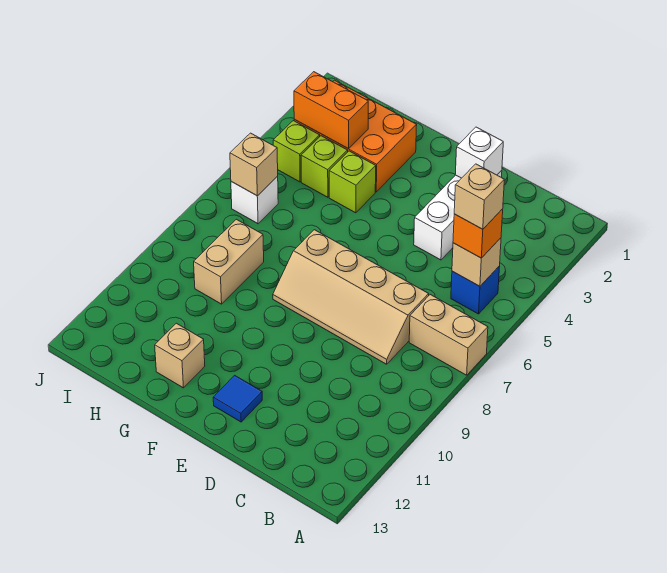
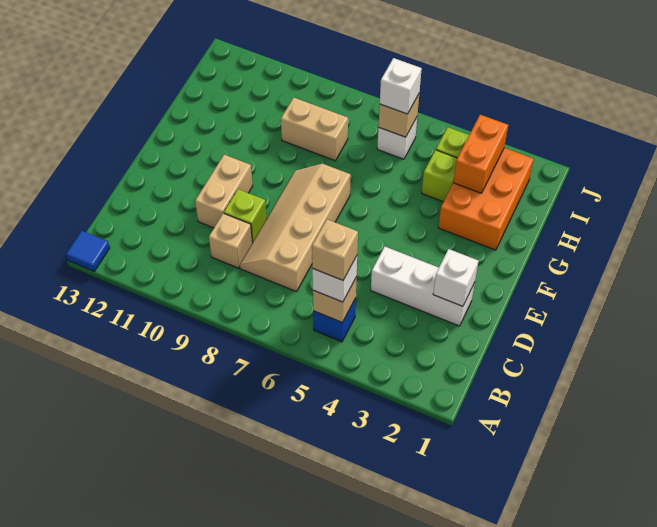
tan 1x2 brick [409,295,488,375] -> tan 1x2 brick moved to [195,155,253,228]
orange 1x1 brick [453,209,503,258] -> white 1x1 brick [312,256,357,302]
blue 1x1 tile [213,375,262,422] -> blue 1x1 tile moved to [66,231,110,271]
lime 1x1 brick [329,151,376,213] -> lime 1x1 brick moved to [224,189,267,243]
tan 1x1 brick [155,323,205,388] -> tan 1x1 brick moved to [209,213,252,268]
none -> white 1x1 brick [380,58,422,114]

